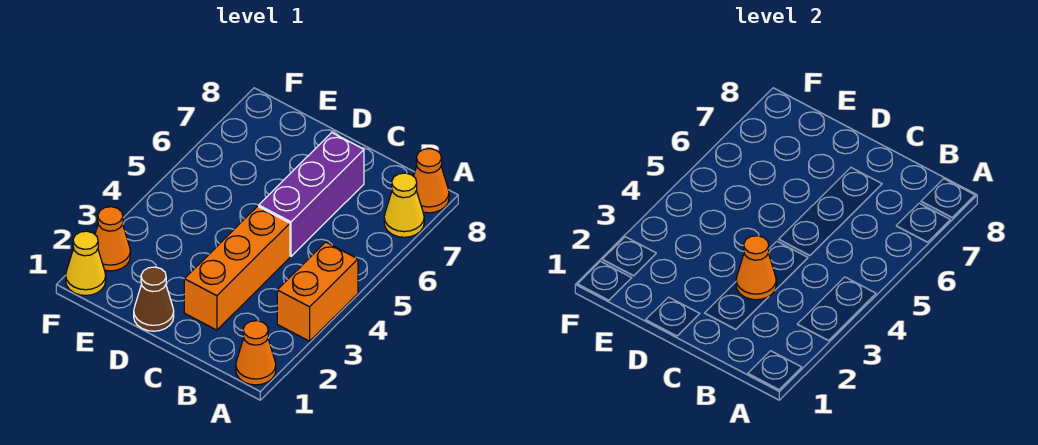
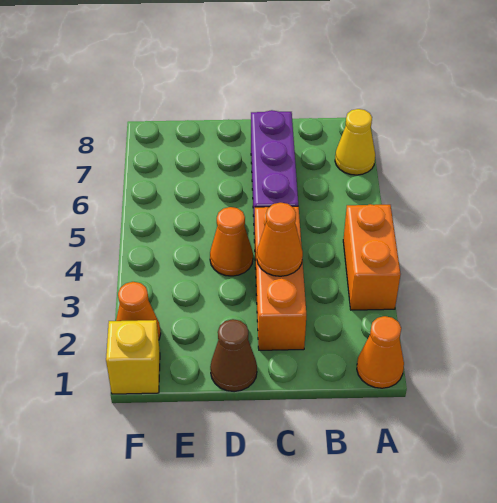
orange 1x1 cone [414,149,449,213] -> orange 1x1 cone moved to [210,207,253,276]
yellow 1x1 cone [66,231,106,296] -> yellow 1x1 brick [106,320,160,394]

